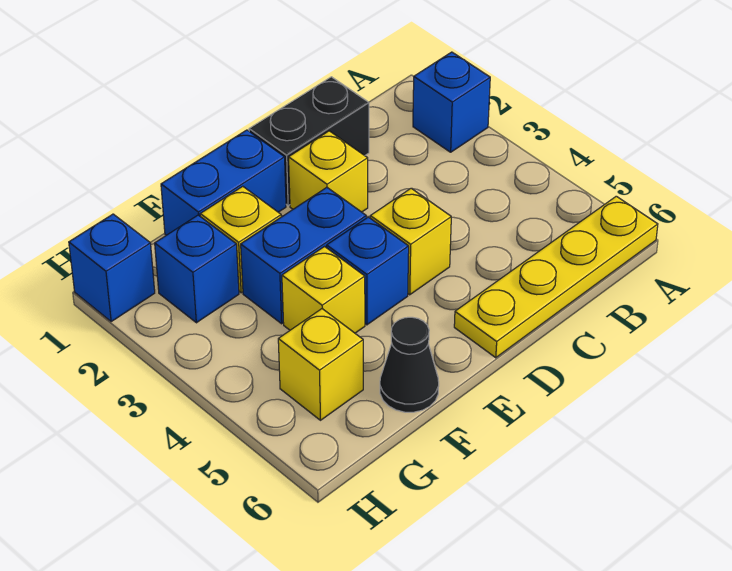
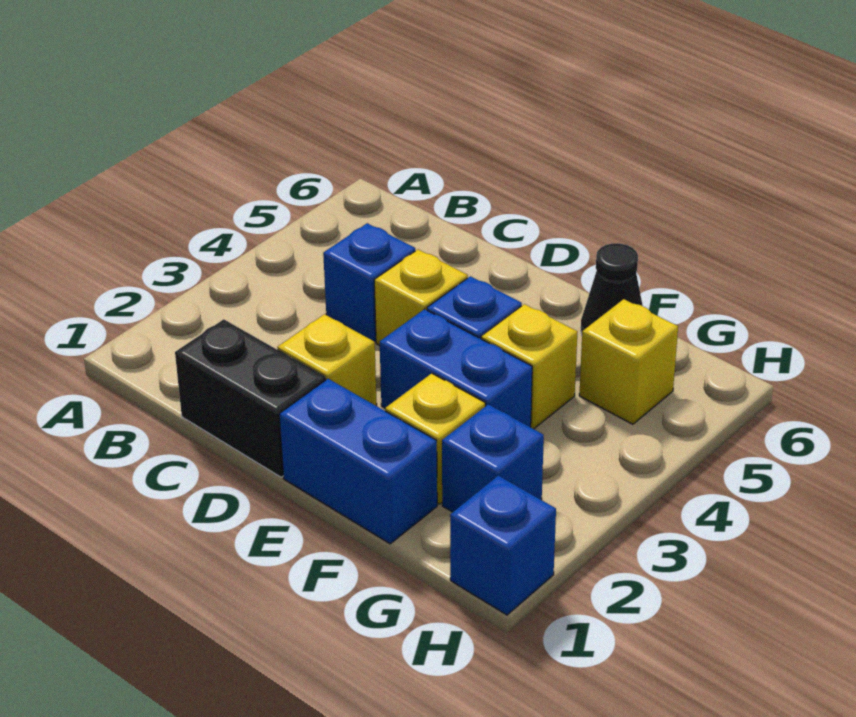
blue 1x1 brick [413,52,490,152] -> blue 1x1 brick moved to [323,223,415,342]
yellow 1x4 plate [454,196,658,358] -> none

